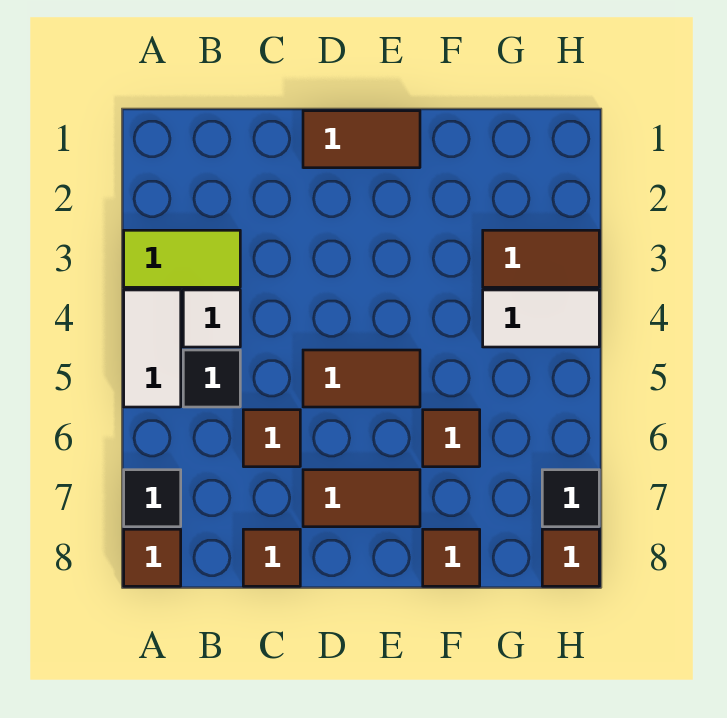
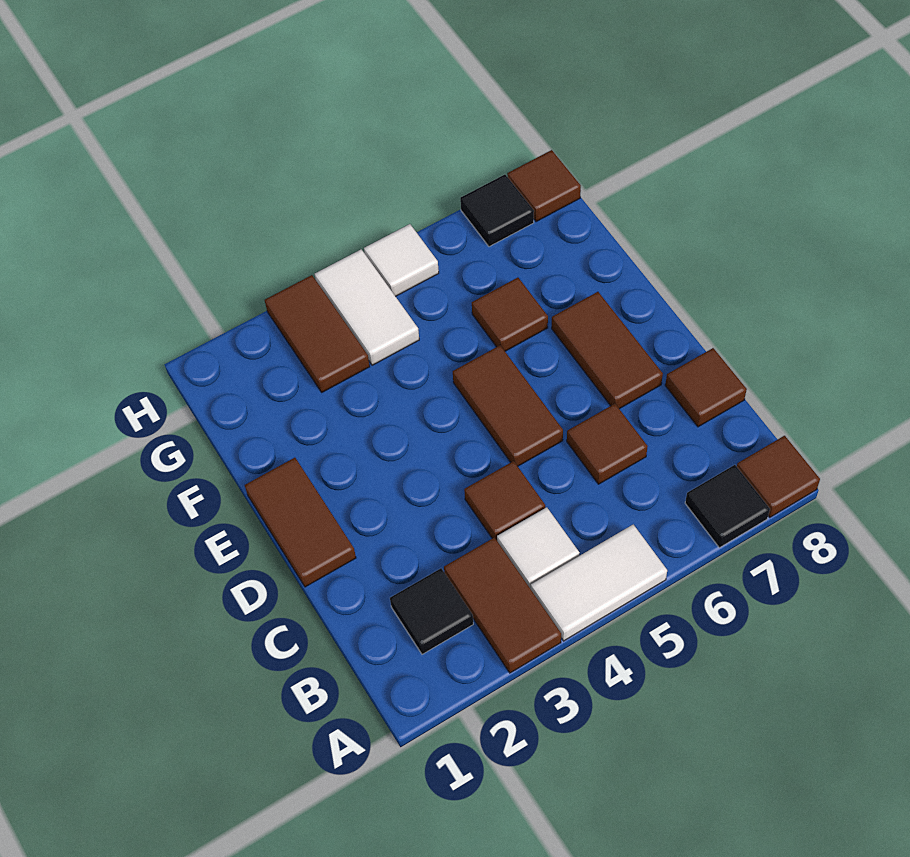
lime 1x2 tile [124,230,240,287] -> brown 1x2 tile [444,538,561,673]
black 1x1 tile [183,350,240,407] -> black 1x1 tile moved to [390,568,473,654]
brown 1x1 tile [423,529,480,586] -> brown 1x1 tile moved to [464,461,545,540]
none -> white 1x1 tile [364,224,439,296]

